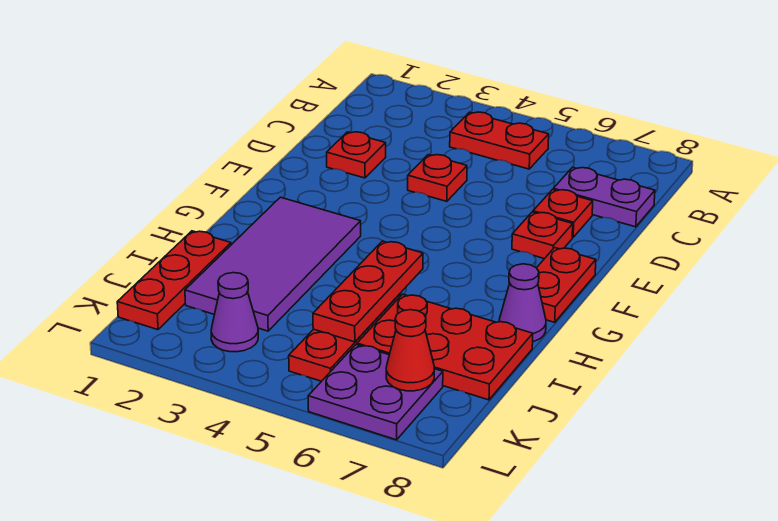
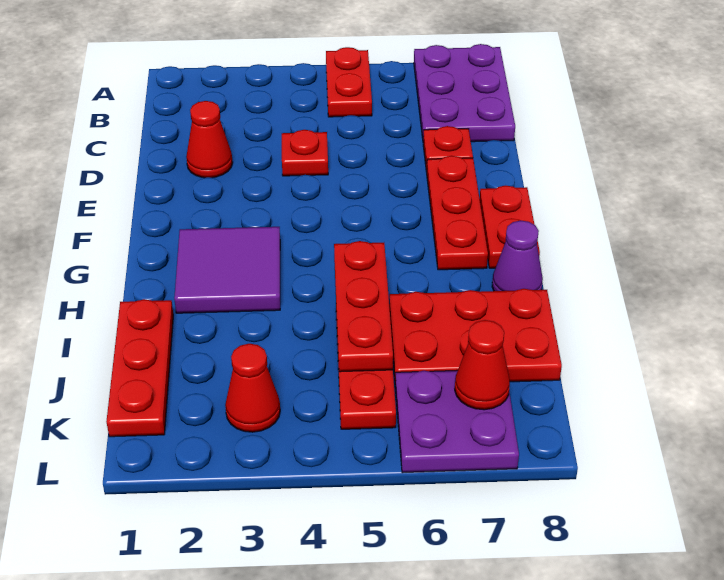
red 1x2 plate [450,112,549,169] -> red 1x2 plate turned to [326,47,372,117]
purple 1x2 plate [553,167,655,227] -> purple 2x3 plate [414,44,515,142]
red 1x1 plate [327,132,386,178] -> red 1x1 cone [186,101,233,178]
red 1x1 plate [512,212,573,259] -> red 1x3 plate [426,156,488,270]
purple 2x4 tile [185,197,361,331] -> purple 2x2 tile [174,227,280,313]
purple 1x1 cone [211,273,258,352] -> red 1x1 cone [225,344,280,432]

